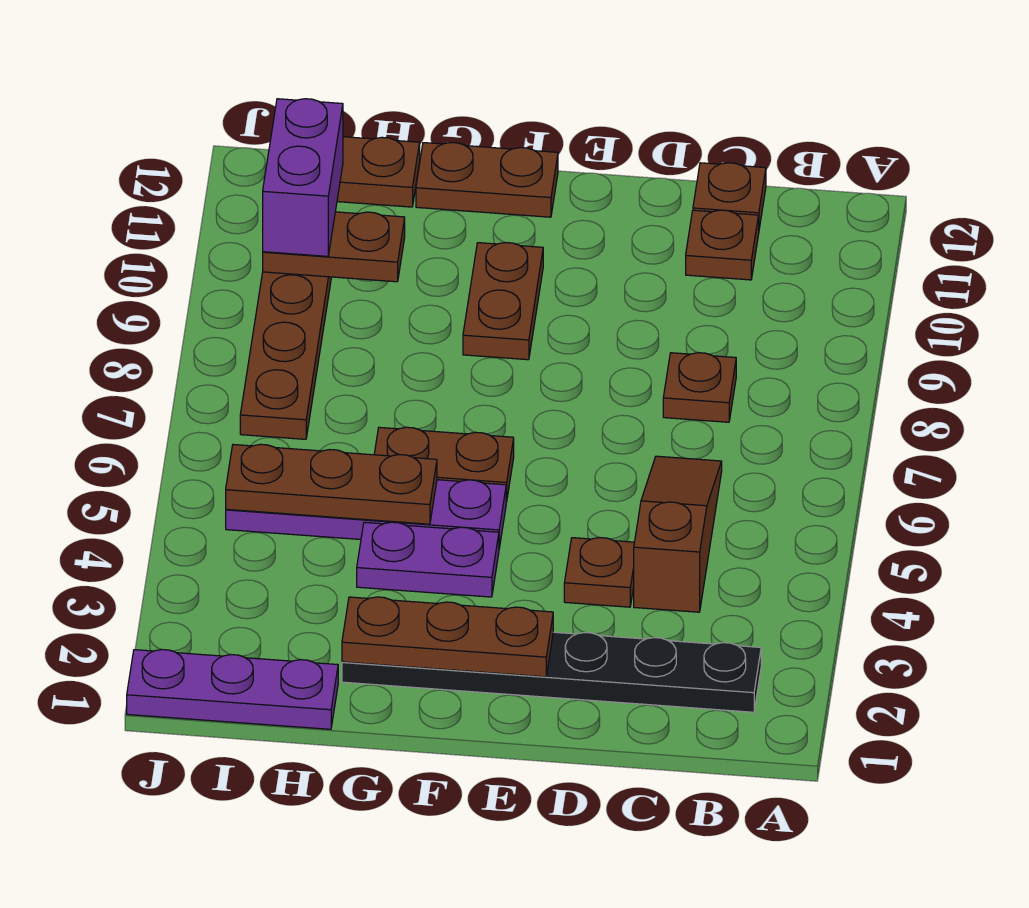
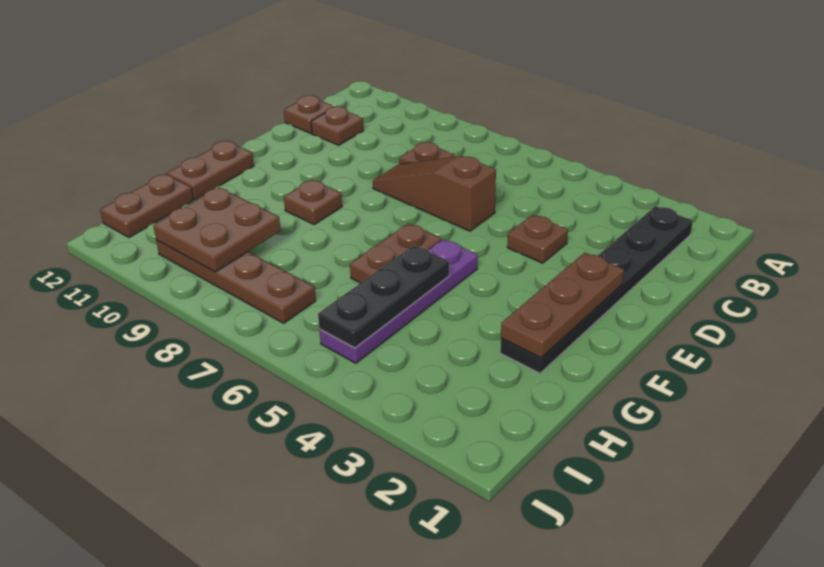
brown 1x3 slope [634,456,722,612] -> brown 1x3 slope moved to [373,156,496,231]
purple 1x2 plate [357,522,499,597] -> none
brown 1x2 plate [463,243,543,360] -> brown 1x1 plate [284,180,342,224]
brown 1x3 plate [226,444,437,524] -> black 1x3 plate [318,245,449,348]
purple 1x3 plate [127,650,338,729] -> none
brown 1x2 plate [263,212,405,282] -> brown 2x2 plate [153,188,281,272]
purple 1x2 brick [263,99,343,256] -> none

